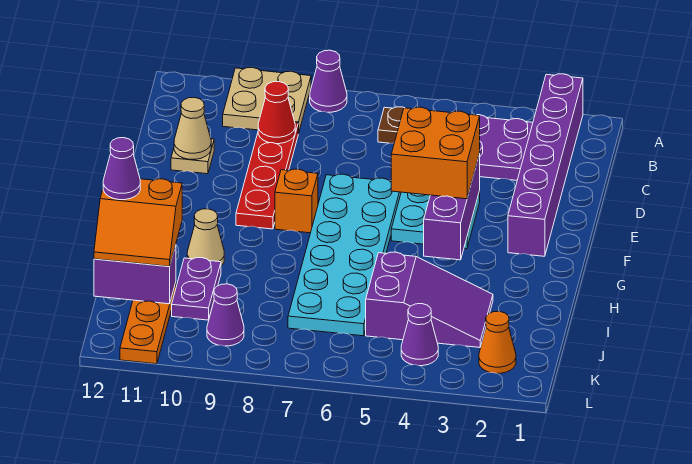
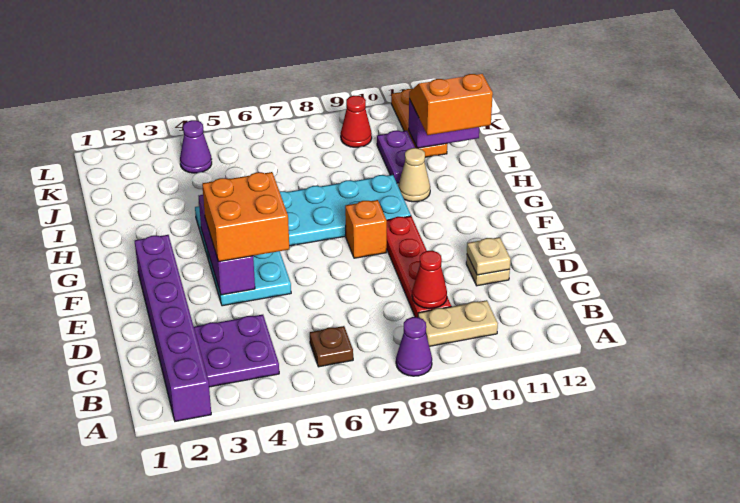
tan 2x2 plate [223,67,311,134] -> tan 1x2 plate [418,300,498,346]
tan 1x1 cone [174,97,211,159] -> tan 1x1 plate [467,237,511,275]
cyan 2x6 plate [288,174,401,336] -> cyan 2x6 plate turned to [195,175,411,257]
purple 2x3 slope [366,252,493,347] -> none
purple 1x1 cone [103,138,140,200] -> none
orange 1x1 cone [479,311,516,373] -> none
purple 1x1 cone [207,284,244,346] -> red 1x1 cone [341,96,372,147]

